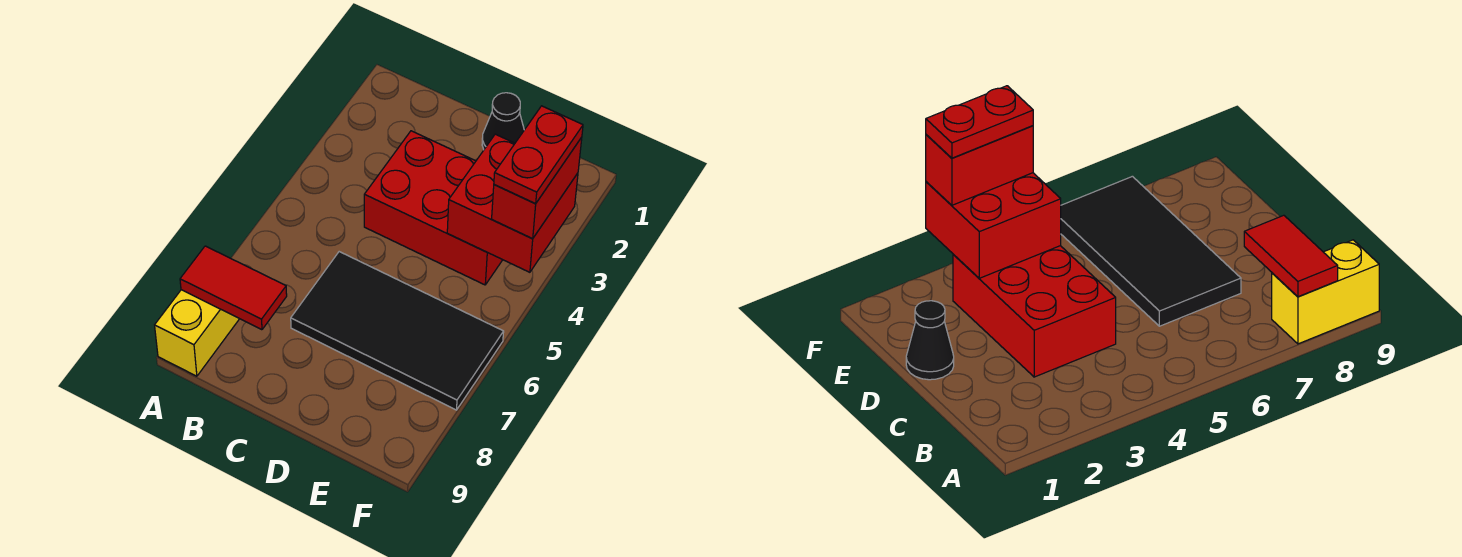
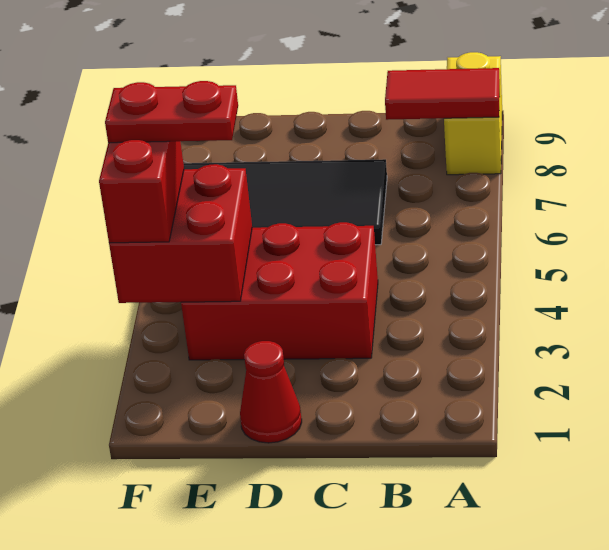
black 1x1 cone [482,93,524,149] -> red 1x1 cone [240,341,302,443]
red 1x2 plate [494,106,583,204] -> red 1x2 plate turned to [105,81,238,143]

